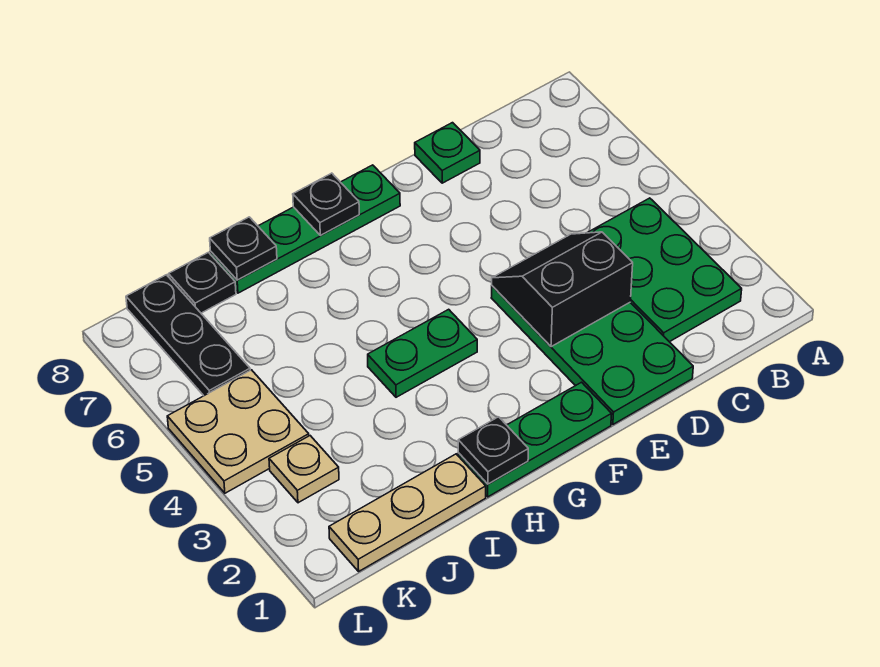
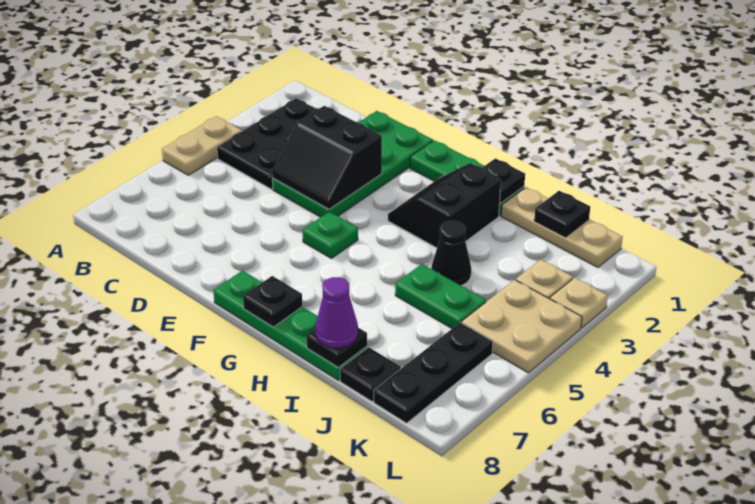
none -> tan 1x2 plate [162,116,242,175]
green 2x3 plate [587,198,742,342] -> black 2x3 plate [217,98,316,189]
green 1x1 plate [415,123,480,183] -> green 1x1 plate moved to [302,212,358,258]
none -> black 2x2 slope [388,163,501,248]
green 1x2 plate [368,309,477,397] -> green 1x2 plate moved to [395,264,486,328]
none -> black 1x1 cone [431,221,471,285]
none -> purple 1x1 cone [315,277,358,348]
none -> black 1x1 plate [534,191,590,237]
none -> tan 1x1 plate [550,278,608,328]

